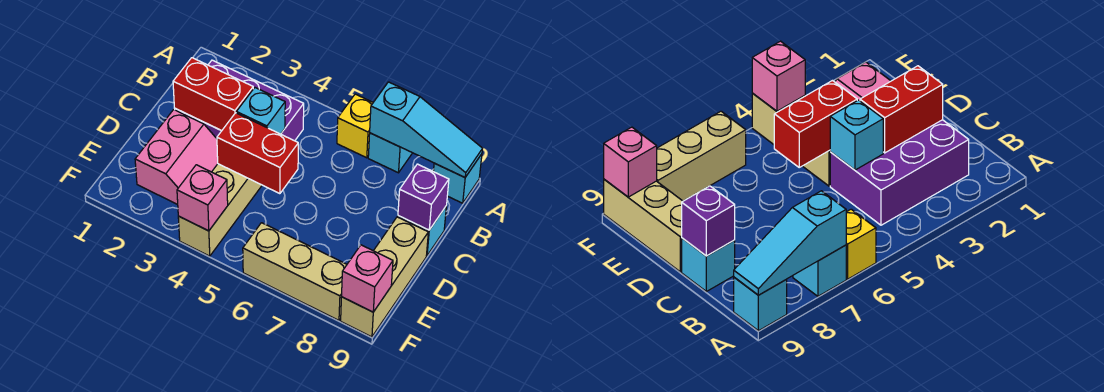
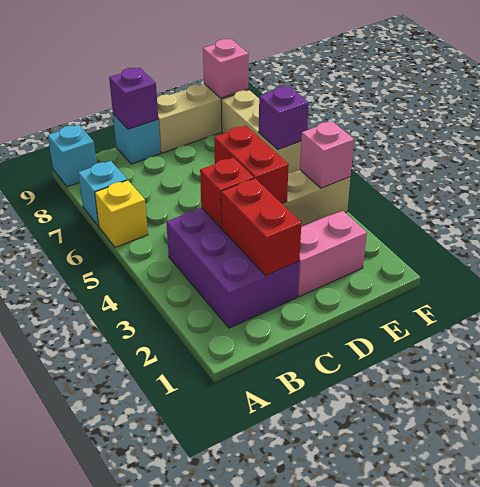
cyan 1x3 slope [370,82,482,177] -> none
cyan 1x1 brick [236,88,285,134] -> red 1x1 brick [200,157,254,228]
none -> purple 1x1 brick [259,86,309,150]

